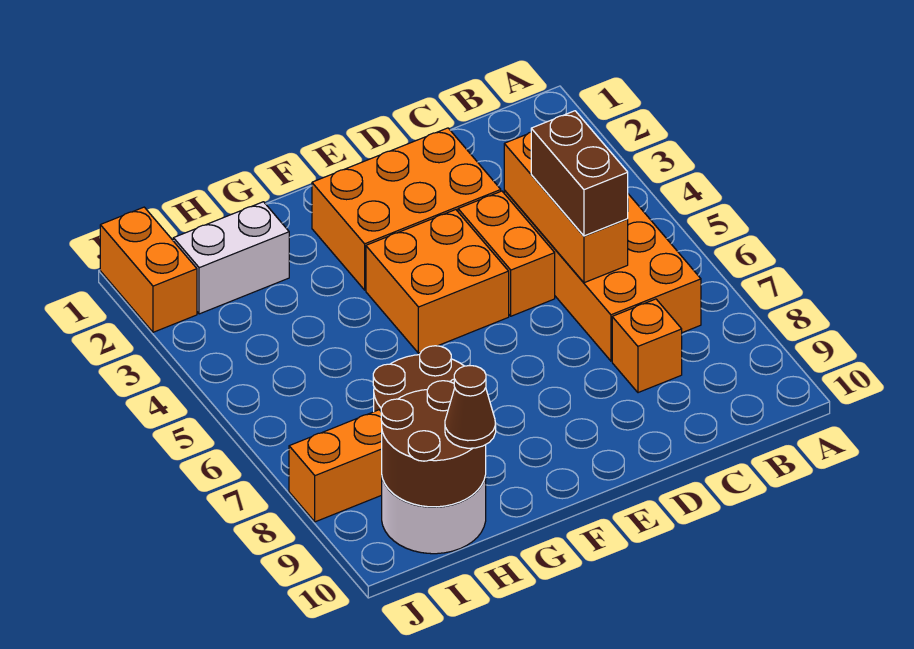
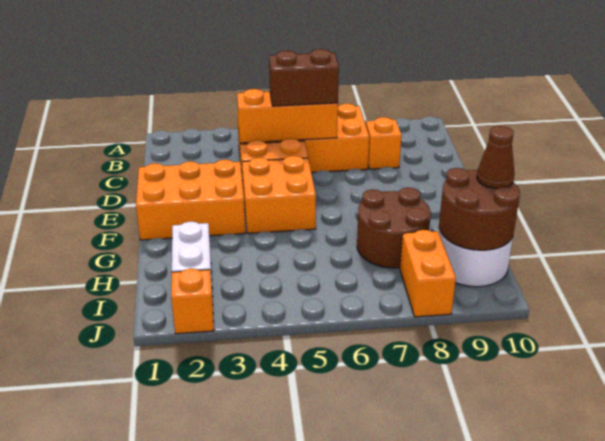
orange 2x3 brick [312,128,501,290] -> orange 2x3 brick turned to [136,160,245,240]
orange 1x2 brick [100,207,197,332] -> orange 1x1 brick [171,269,214,334]

